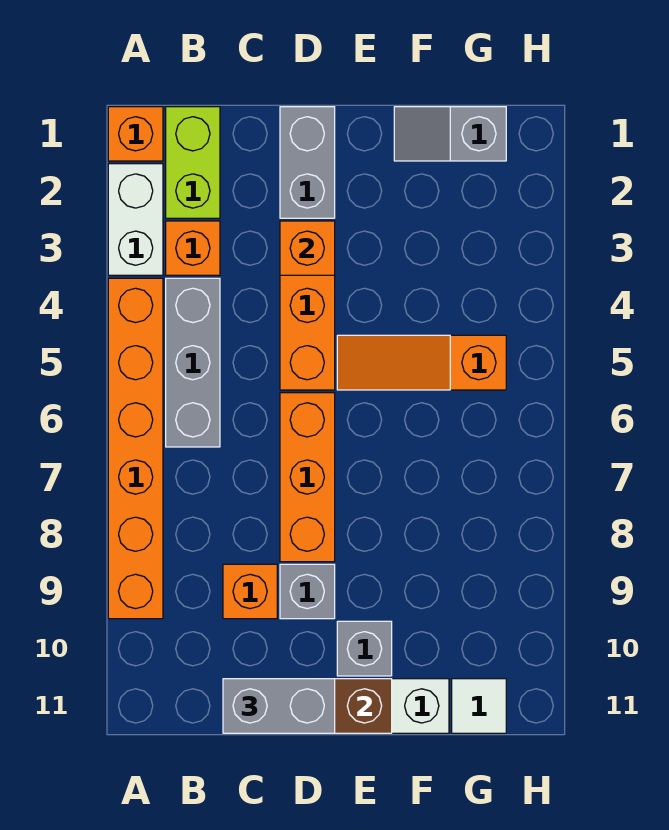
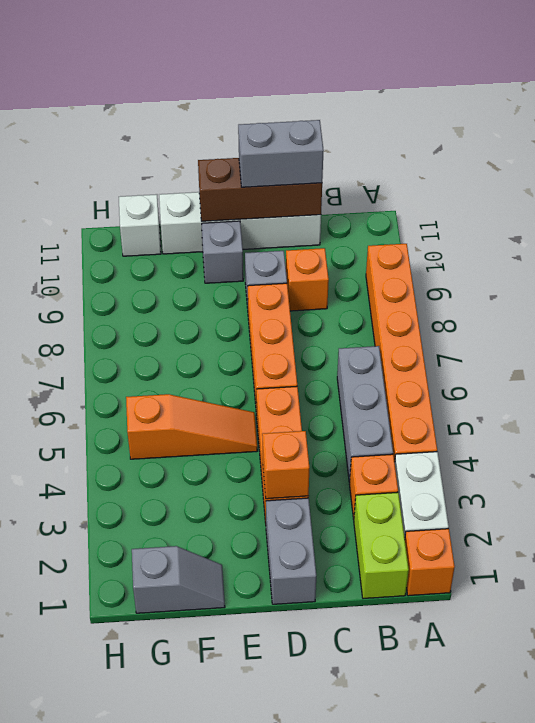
white 1x1 tile [452,679,506,733] -> white 1x1 brick [119,194,161,256]

